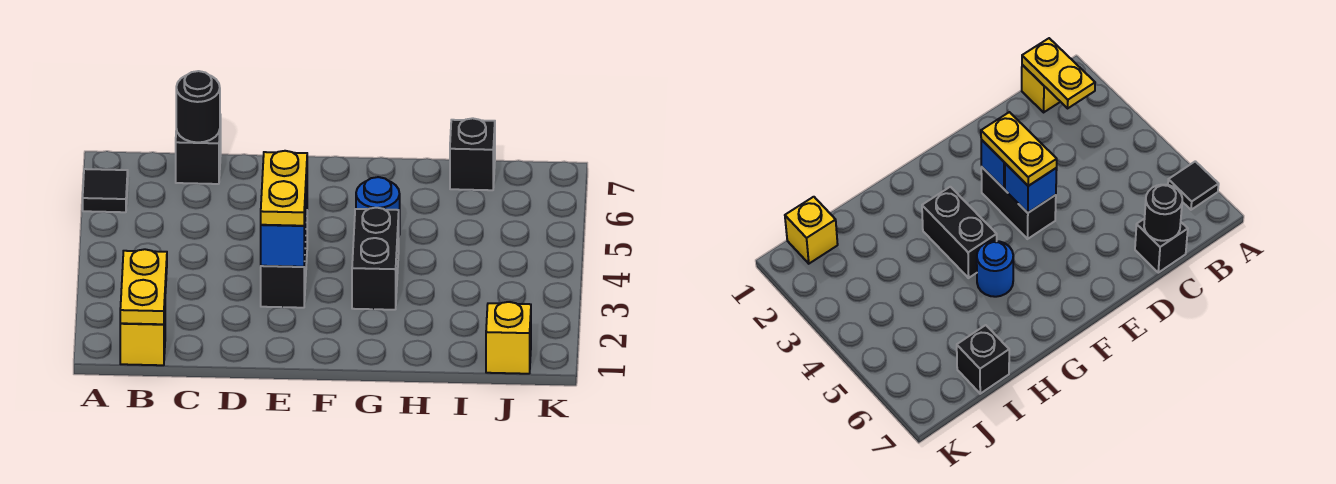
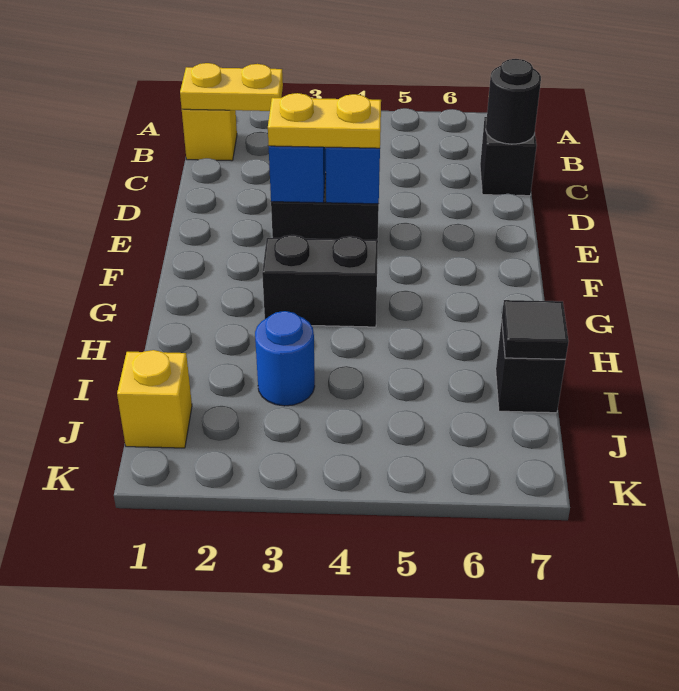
black 1x1 tile [83,169,128,212] -> black 1x1 tile moved to [502,300,569,359]
blue 1x1 round brick [356,177,400,235] -> blue 1x1 round brick moved to [255,311,315,406]

